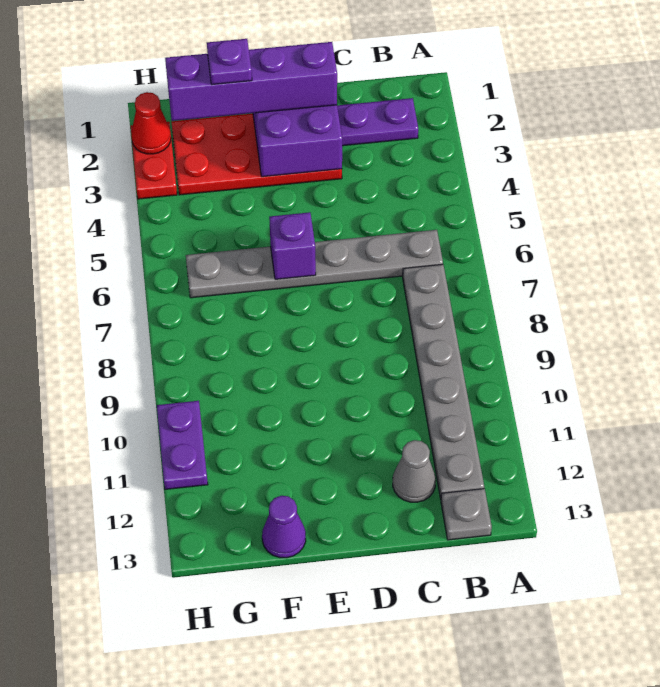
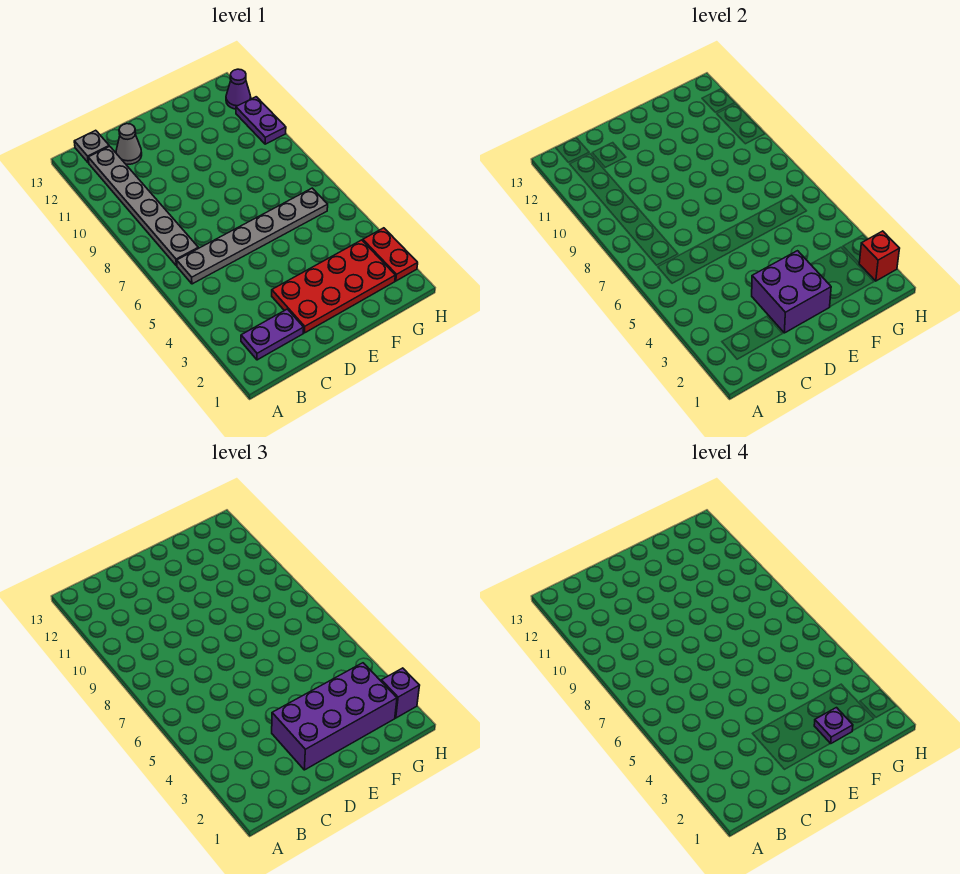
purple 1x4 brick [165,42,337,121] -> purple 2x4 brick [272,663,397,770]
purple 1x1 brick [269,212,316,279] -> purple 1x1 brick moved to [381,668,420,718]
purple 1x1 cone [262,496,306,558] -> purple 1x1 cone moved to [226,69,251,109]
red 1x1 cone [131,92,171,154] -> red 1x1 brick [859,231,900,281]

